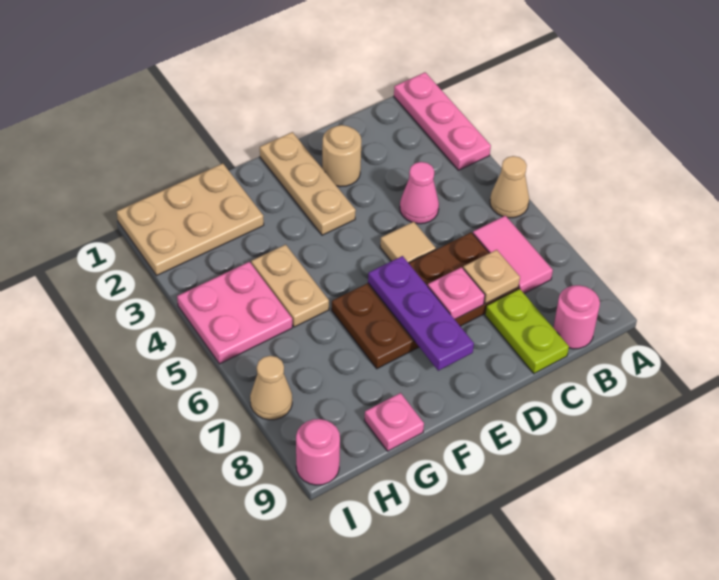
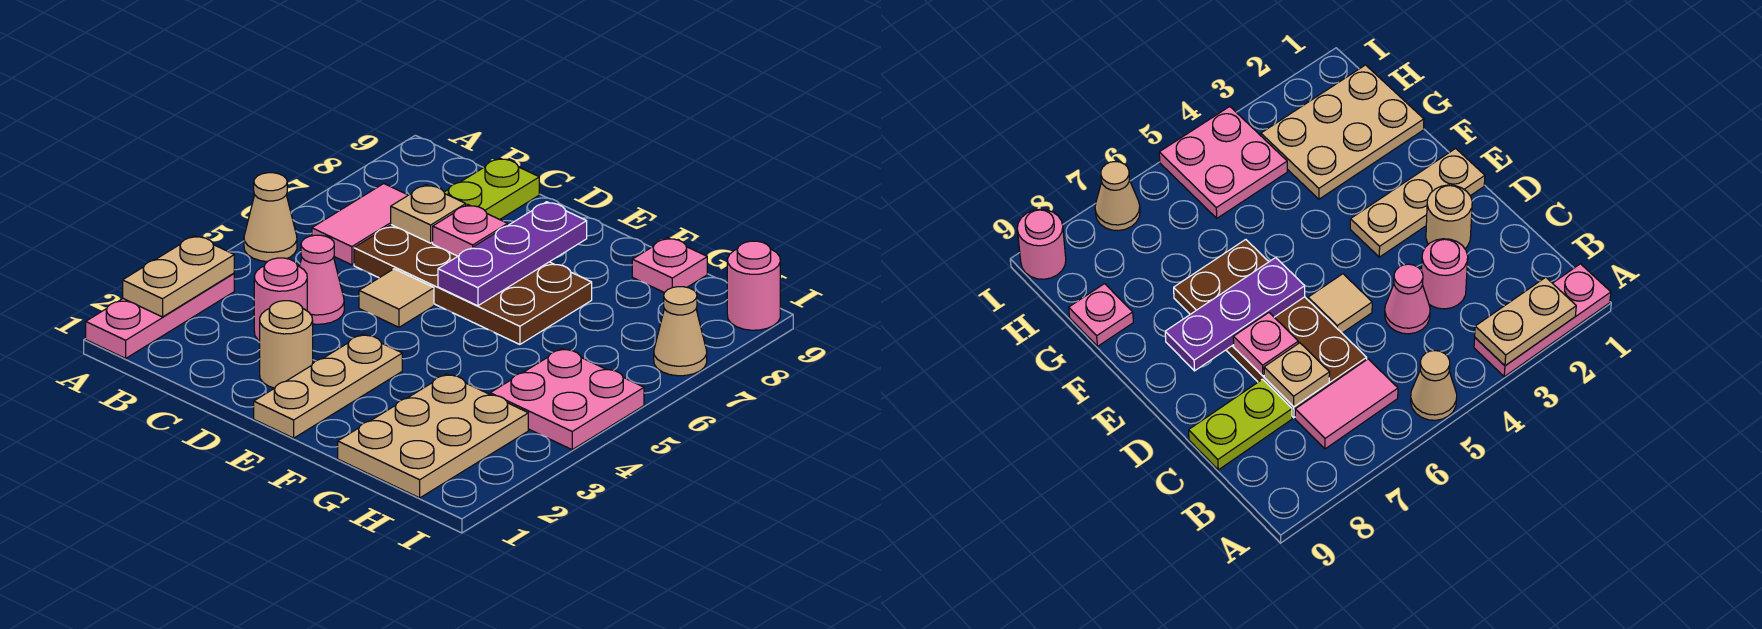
pink 1x1 round brick [553,285,600,349] -> pink 1x1 round brick moved to [254,258,307,341]
tan 2x3 plate [117,163,264,275] -> tan 2x3 plate turned to [338,374,528,498]
tan 1x2 plate [251,244,329,327] -> tan 1x2 plate moved to [123,236,234,317]

